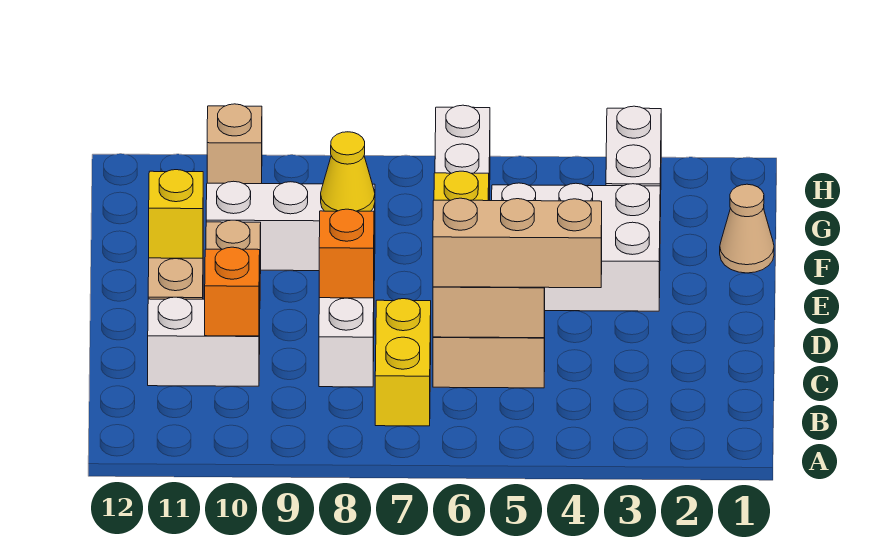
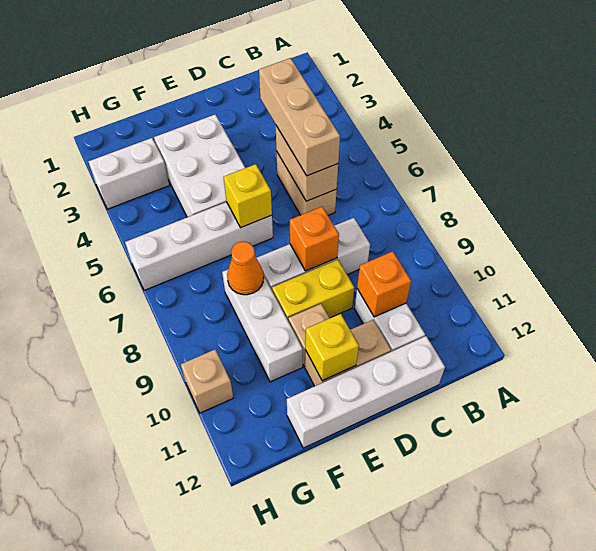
yellow 1x2 brick [375,299,431,426] -> yellow 1x2 brick moved to [272,260,354,320]
none -> white 1x4 brick [287,336,445,448]
tan 1x1 cone [720,184,774,273] -> none
yellow 1x1 cone [321,132,375,211] -> orange 1x1 cone [227,242,264,295]

